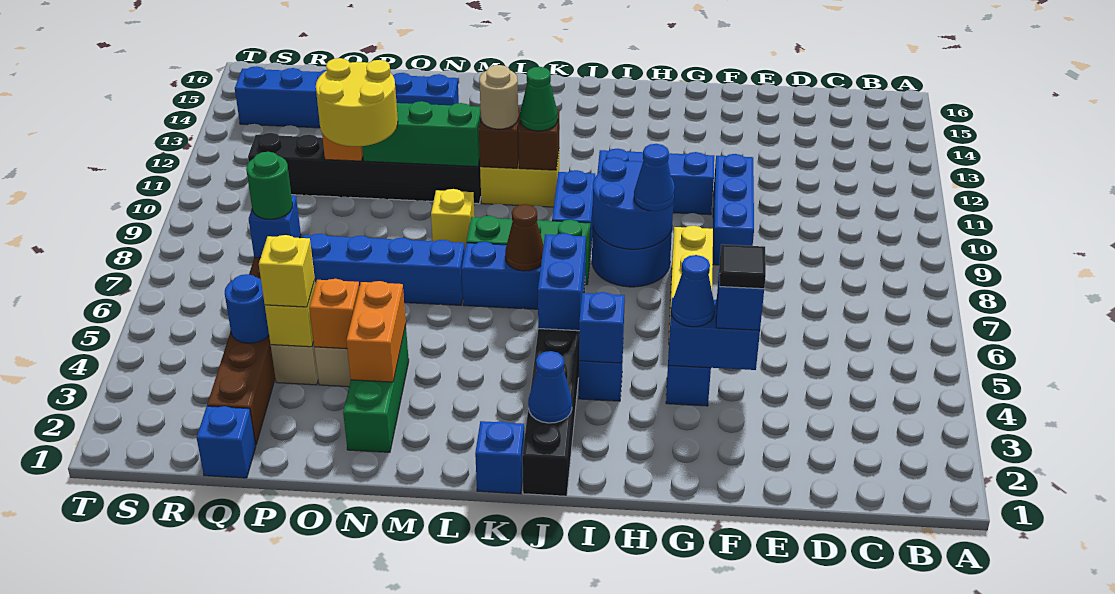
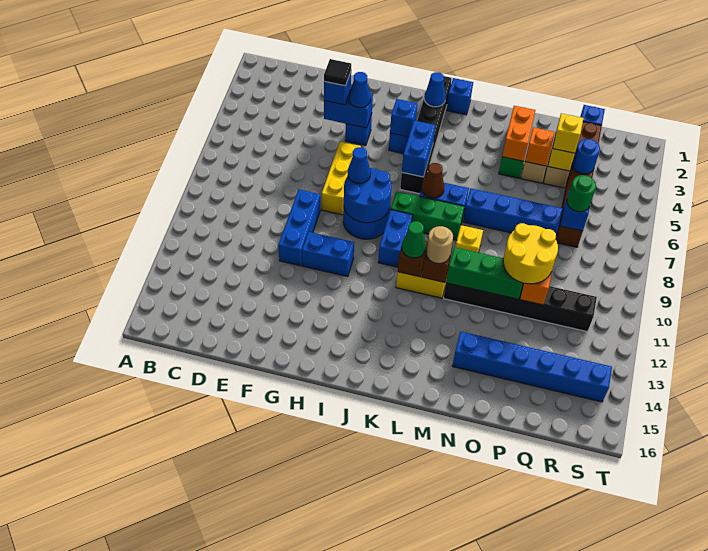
blue 1x3 brick [597,149,714,215] -> blue 1x2 brick [302,232,354,277]

